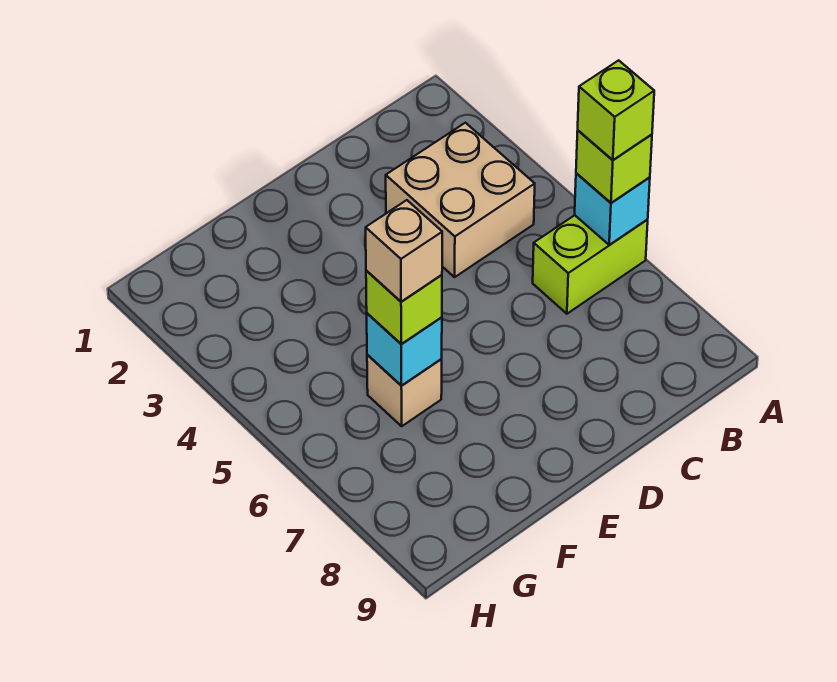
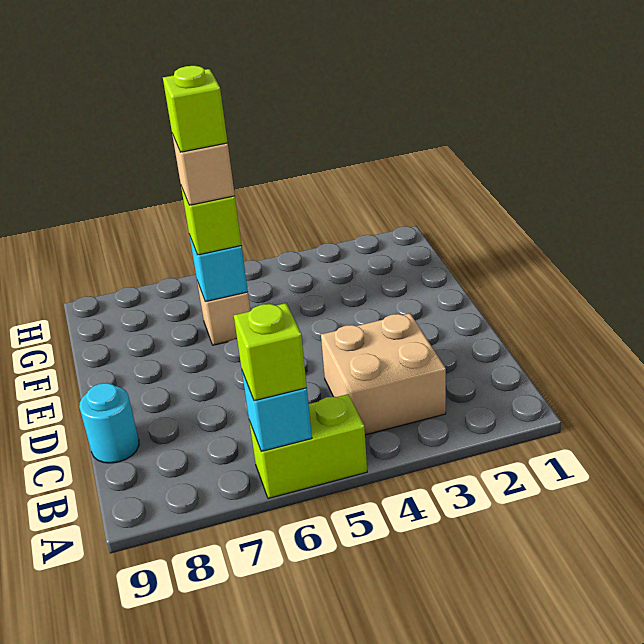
lime 1x2 brick [533,215,648,314] -> lime 1x2 brick turned to [249,394,367,499]
lime 1x1 brick [578,60,654,160] -> lime 1x1 brick moved to [163,66,228,152]
none -> cyan 1x1 round brick [79,383,139,463]

